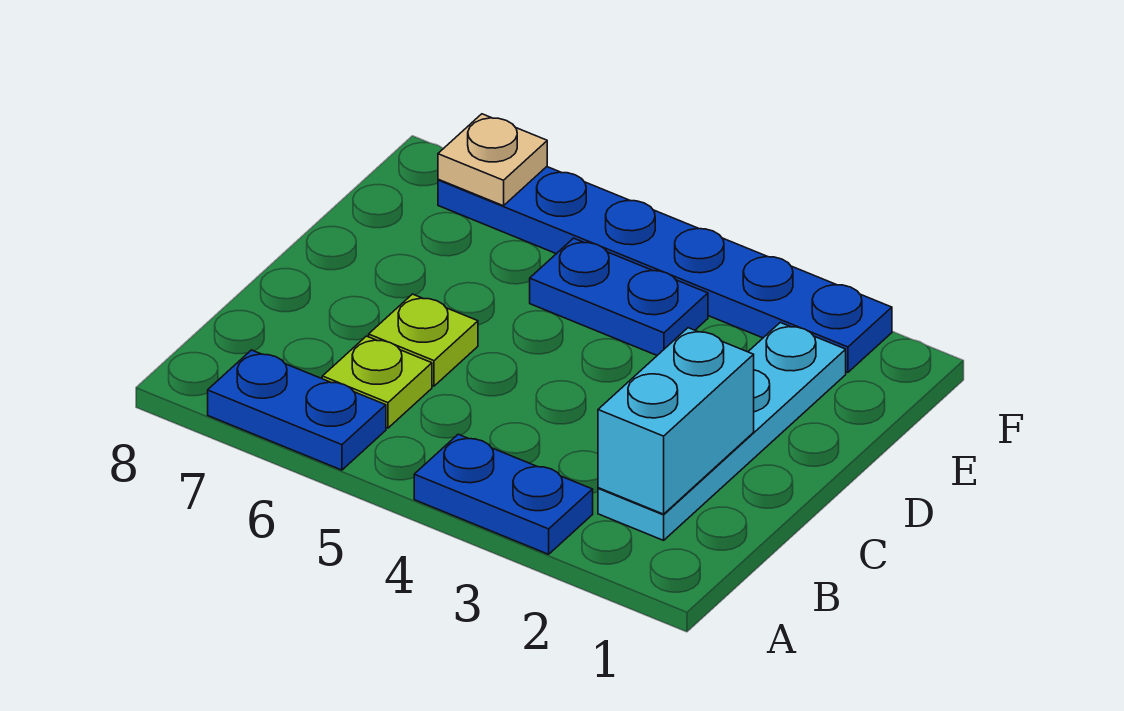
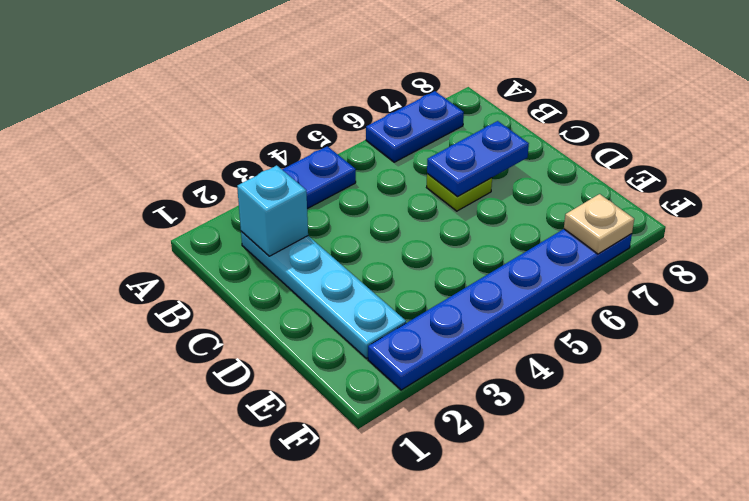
cyan 1x2 brick [598,328,754,514] -> cyan 1x1 brick [237,165,308,256]
lime 1x1 plate [322,336,432,428] -> none
blue 1x2 plate [530,238,708,355] -> blue 1x2 plate moved to [427,121,529,196]

